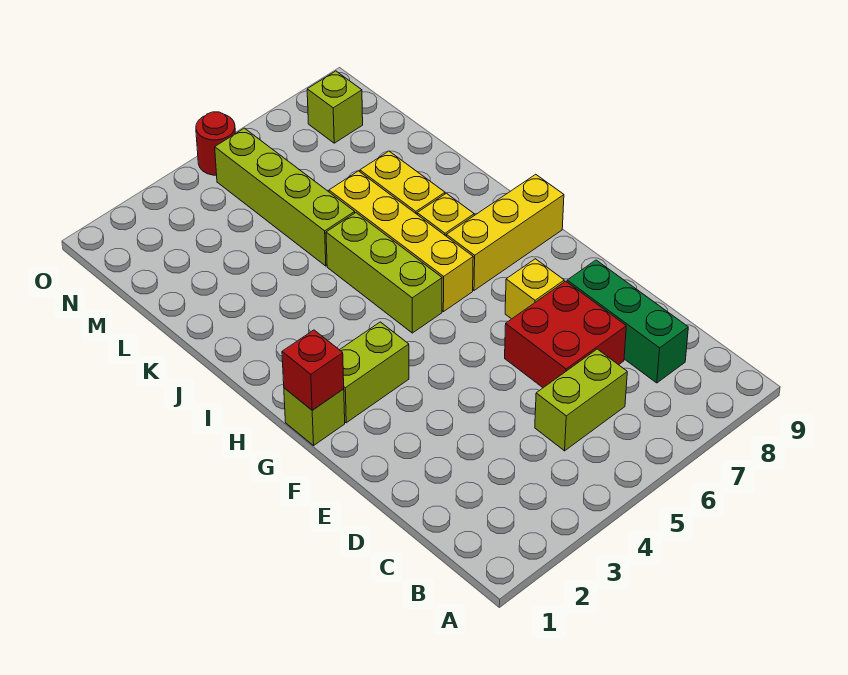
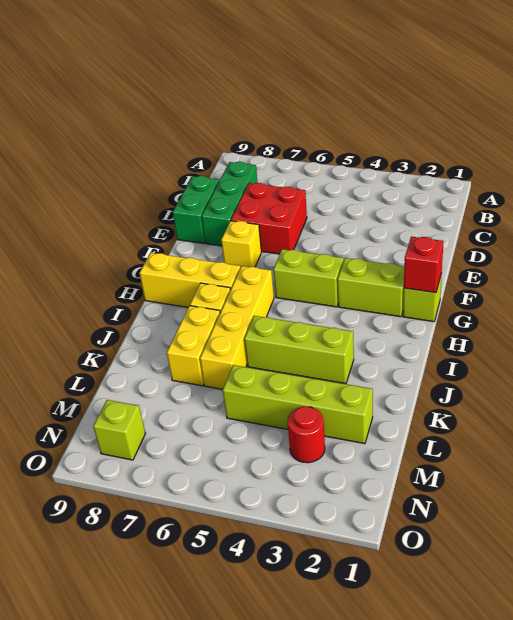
lime 1x2 brick [535,349,627,451] -> lime 1x2 brick moved to [273,249,344,307]
none -> green 1x2 brick [173,176,219,243]
lime 1x3 brick [326,213,442,333] -> lime 1x3 brick turned to [244,316,354,384]
lime 1x4 brick [215,128,355,266] -> lime 1x4 brick turned to [223,365,373,444]
red 1x1 round brick [196,112,235,175] -> red 1x1 round brick moved to [287,407,325,463]

